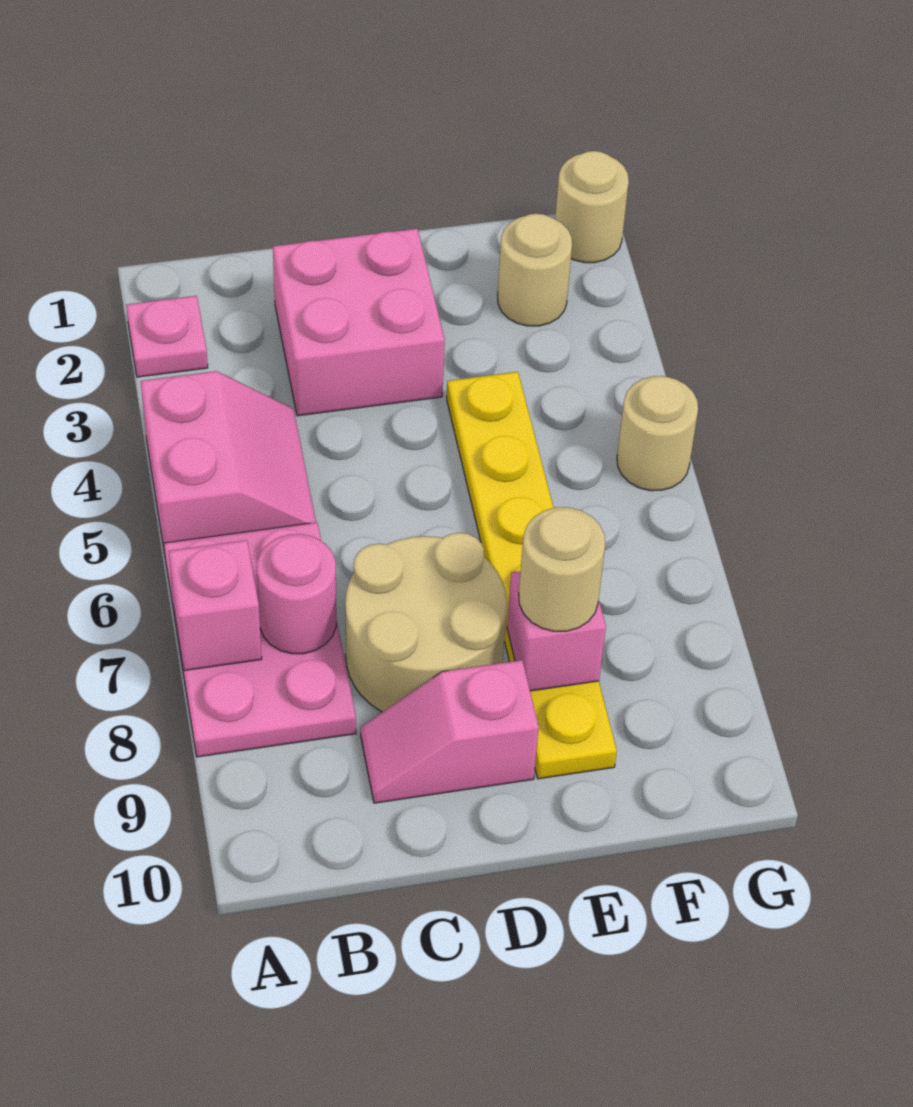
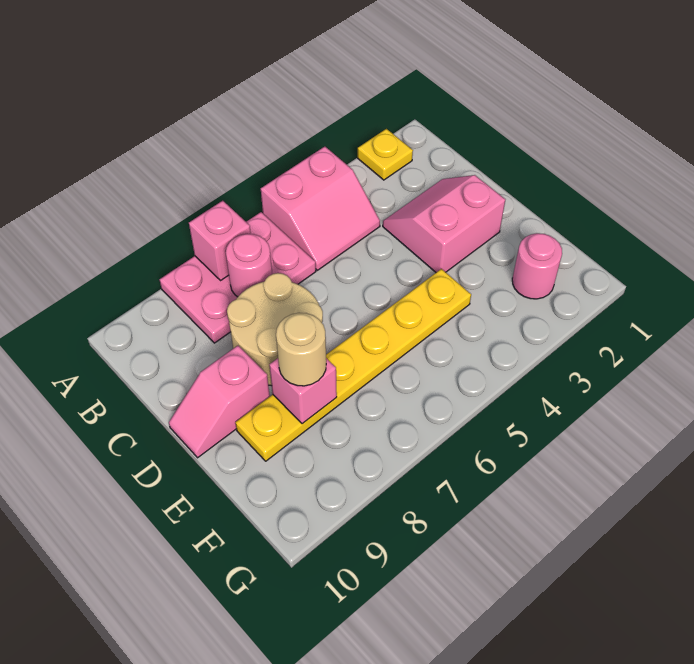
pink 1x1 plate [126,296,208,377] -> yellow 1x1 plate [358,129,413,180]
pink 2x2 brick [273,229,445,416] -> pink 2x2 slope [383,175,505,272]
pink 1x2 slope [361,660,539,803] -> pink 1x2 slope turned to [169,346,270,458]
tan 1x1 round brick [498,214,572,326] -> pink 1x1 round brick [512,233,562,299]
tan 1x1 round brick [555,151,629,263] -> none
tan 1x1 round brick [617,376,698,491] -> none

